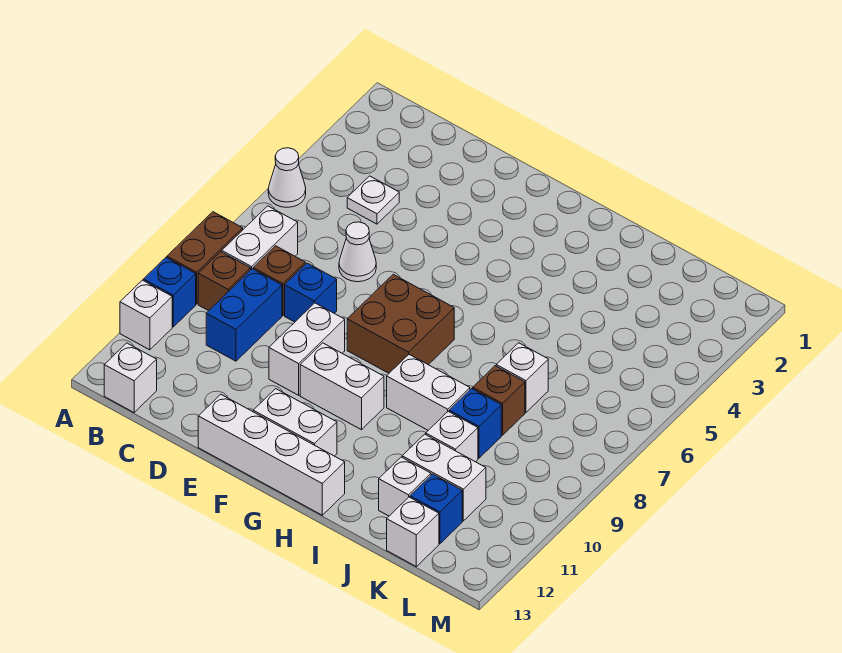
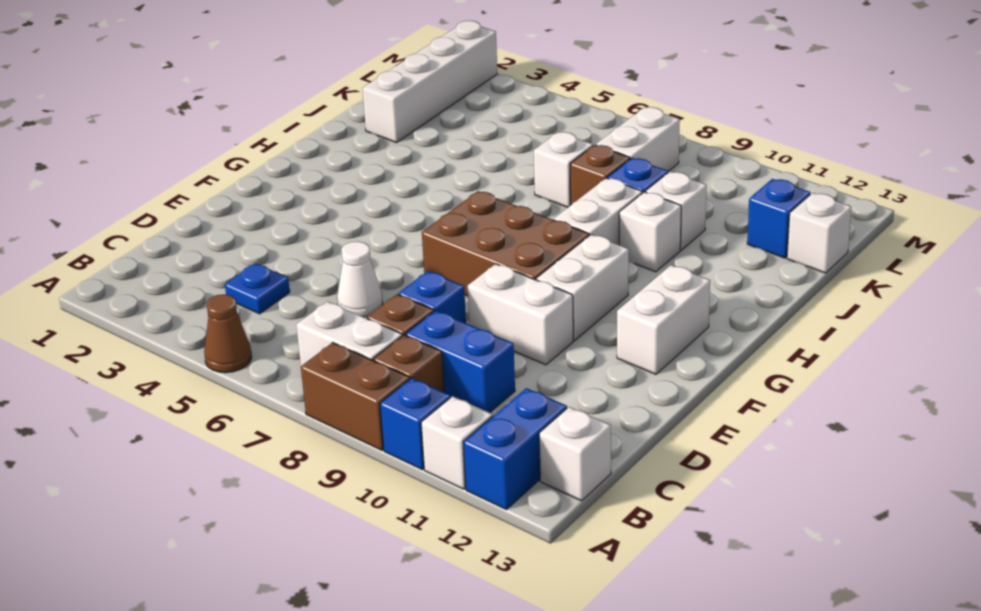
white 1x1 cone [268,148,306,207] -> brown 1x1 cone [204,294,252,373]
none -> blue 1x2 brick [463,388,567,510]
white 1x1 plate [347,176,399,224] -> blue 1x1 plate [225,263,290,314]
white 1x4 brick [198,395,345,515] -> white 1x4 brick moved to [362,21,497,143]
brown 2x2 brick [347,274,454,373] -> brown 2x3 brick [422,191,589,296]
white 1x2 brick [402,434,486,521] -> white 1x2 brick moved to [596,107,680,172]
white 1x1 brick [379,457,431,516] -> white 1x1 brick moved to [619,192,681,272]

